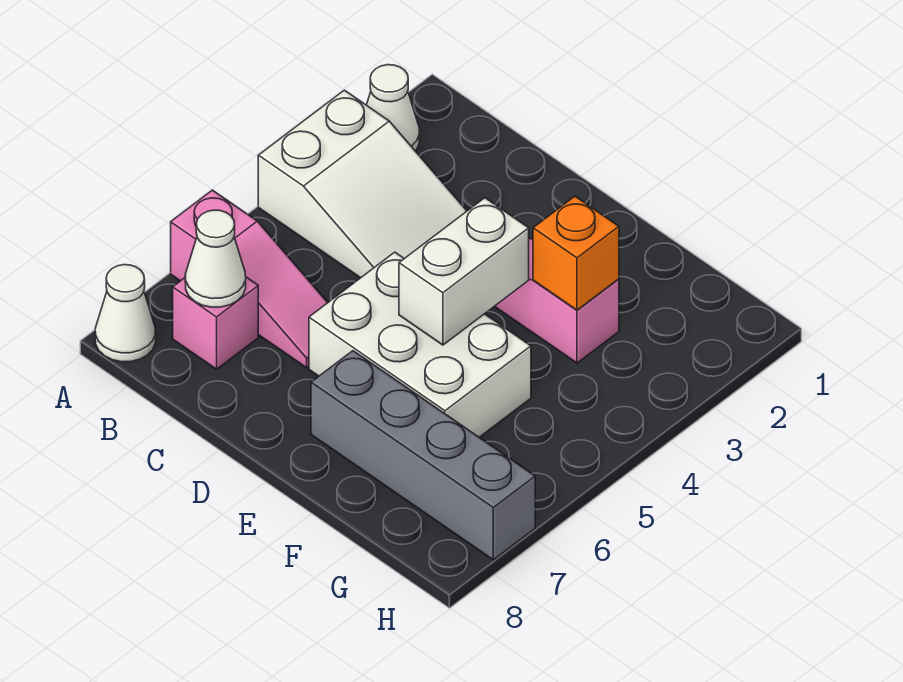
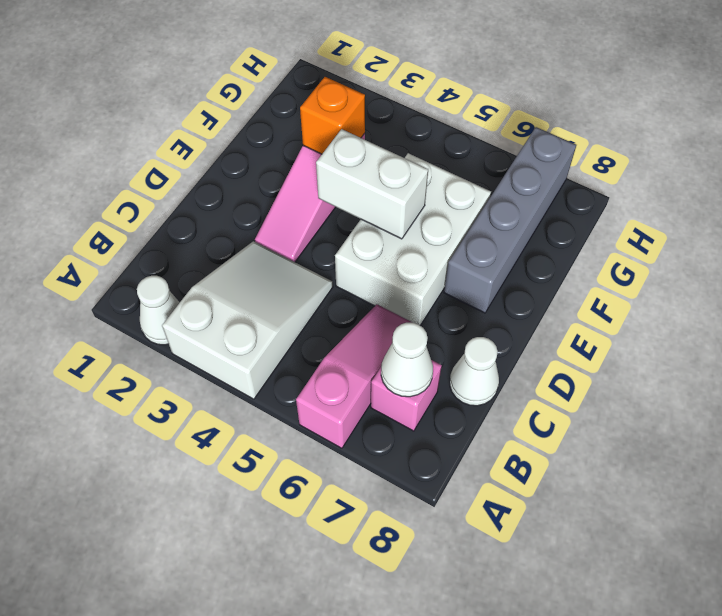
white 1x1 cone [95,265,156,362] -> white 1x1 cone moved to [450,337,499,406]

